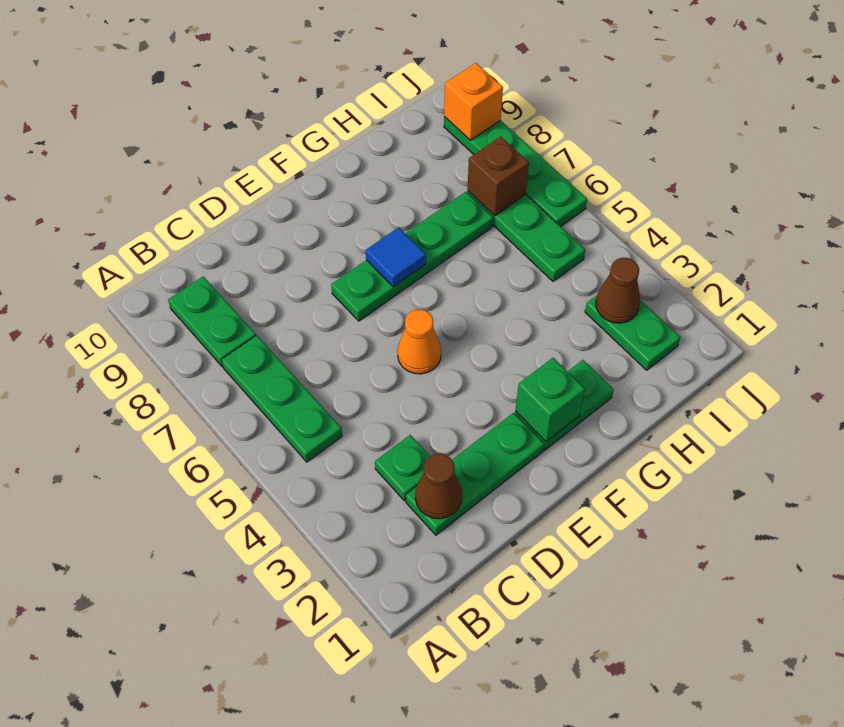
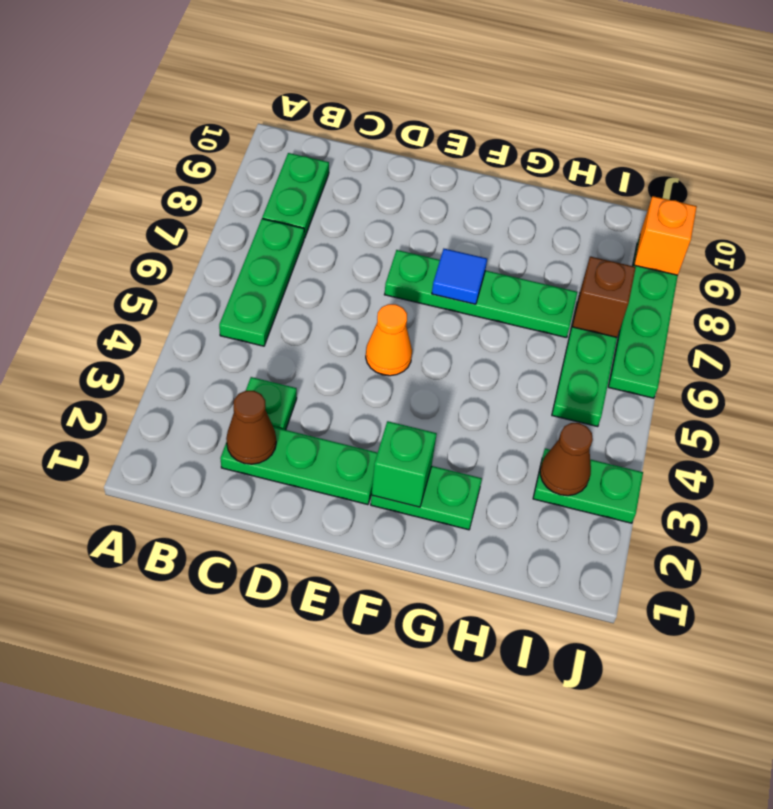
green 1x2 plate [585,295,680,370] -> green 1x2 plate turned to [533,448,643,523]

